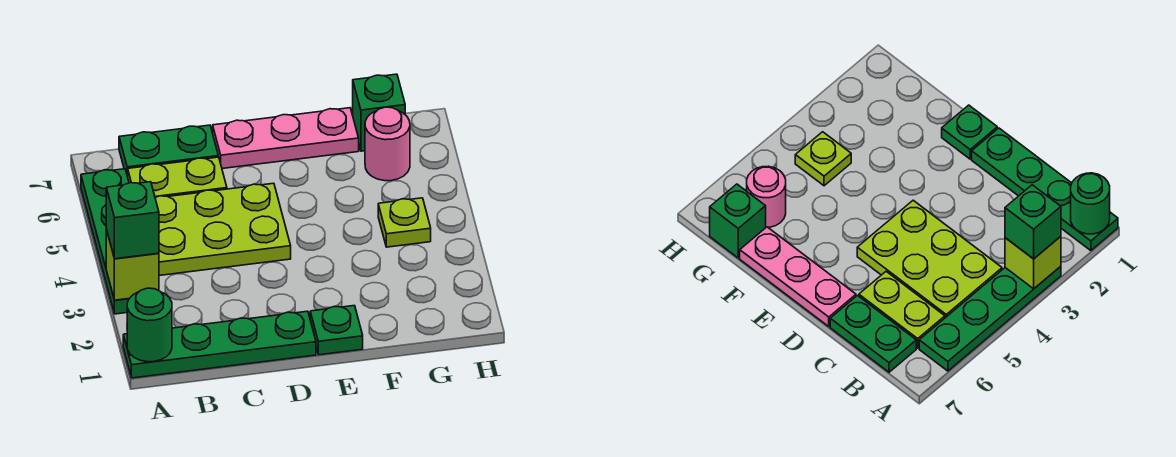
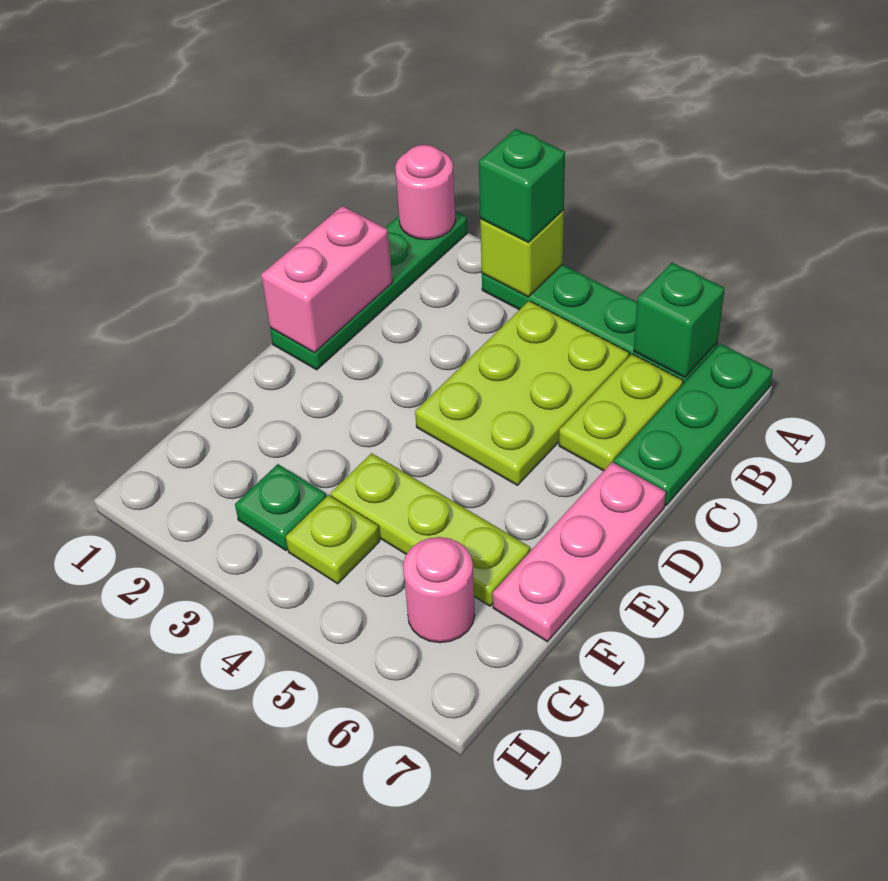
green 1x1 round brick [127,288,172,362] -> pink 1x1 round brick [395,145,455,240]
green 1x2 plate [119,125,218,176] -> green 1x3 plate [614,344,773,505]
none -> pink 1x2 brick [261,206,392,353]
green 1x1 plate [310,306,363,355] -> green 1x1 plate moved to [235,464,326,550]
none -> lime 1x3 plate [331,453,530,606]
green 1x1 brick [353,74,405,151] -> green 1x1 brick moved to [634,263,725,378]

